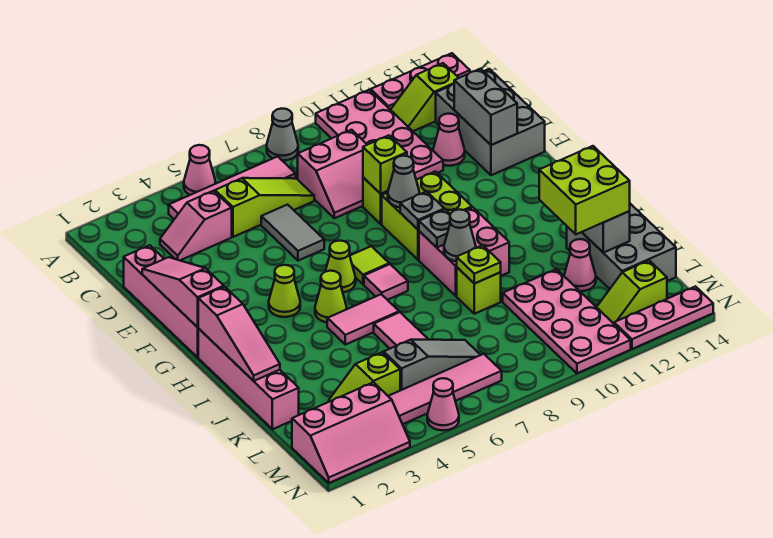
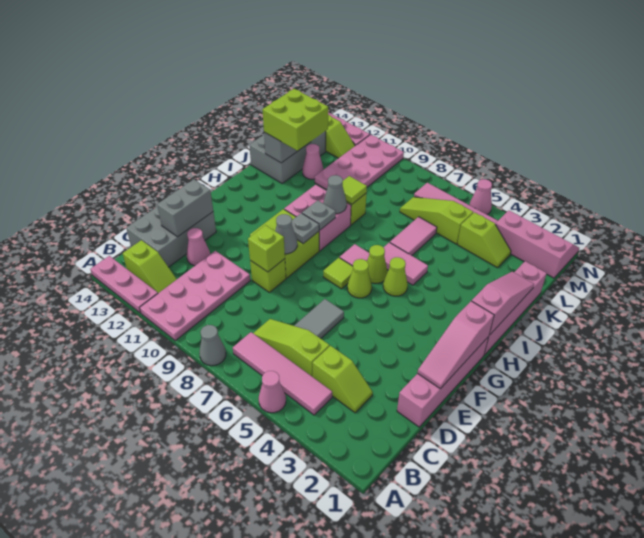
pink 1x2 slope [160,191,232,260] -> lime 1x2 slope [313,346,373,413]
pink 2x2 slope [298,130,367,218] -> none
lime 1x1 cone [269,265,300,317] -> lime 1x1 cone moved to [367,245,388,283]
lime 1x1 plate [457,245,501,284] -> lime 1x1 tile [342,176,367,204]
grey 1x3 slope [384,340,480,390] -> lime 1x3 slope [400,197,473,244]

